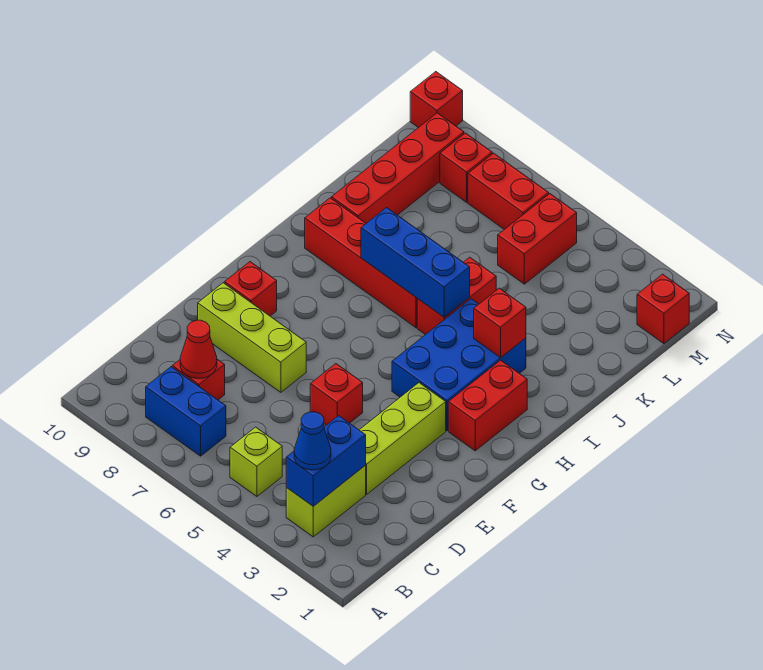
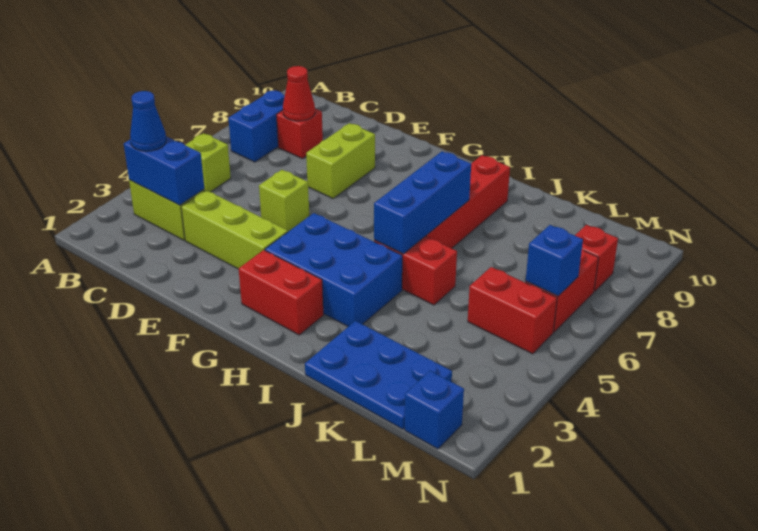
red 1x1 brick [310,364,363,425] -> lime 1x1 brick [259,170,309,232]
lime 1x3 brick [198,283,306,392] -> lime 1x2 brick [306,123,375,199]
red 1x1 brick [224,262,277,316] -> none
red 1x1 brick [474,288,526,358] -> none
none -> blue 2x3 plate [305,321,452,429]
red 1x4 brick [332,113,464,223] -> none
red 1x1 brick [637,274,689,344] -> blue 1x1 brick [404,371,464,449]
none -> blue 1x1 brick [526,225,583,296]
red 1x1 brick [410,72,463,128] -> none

